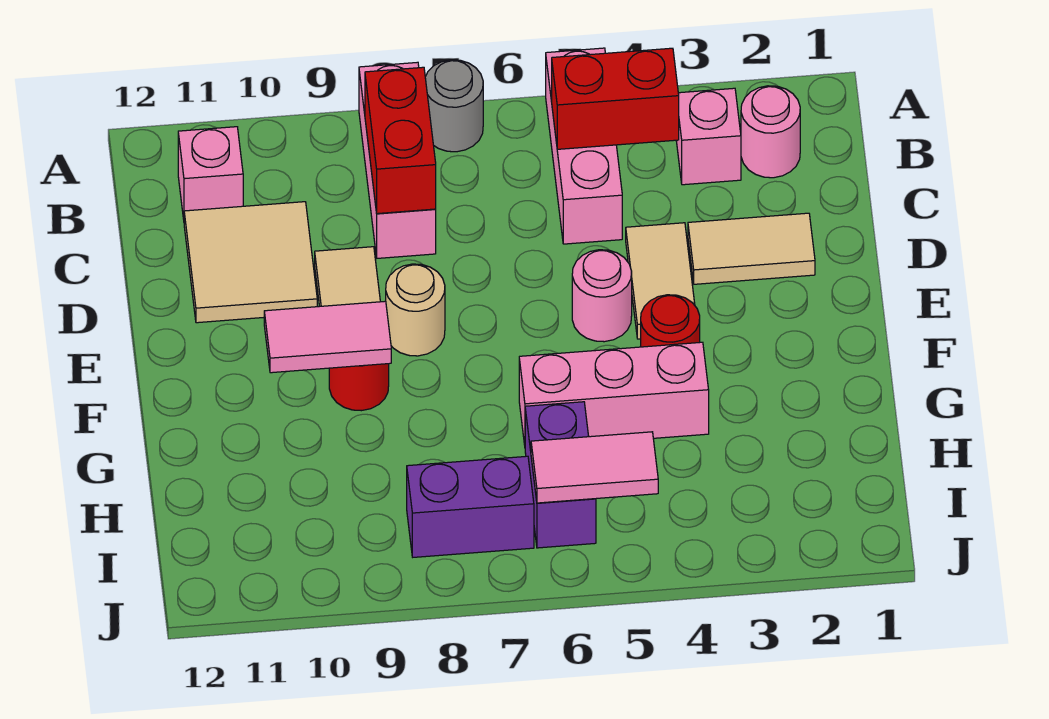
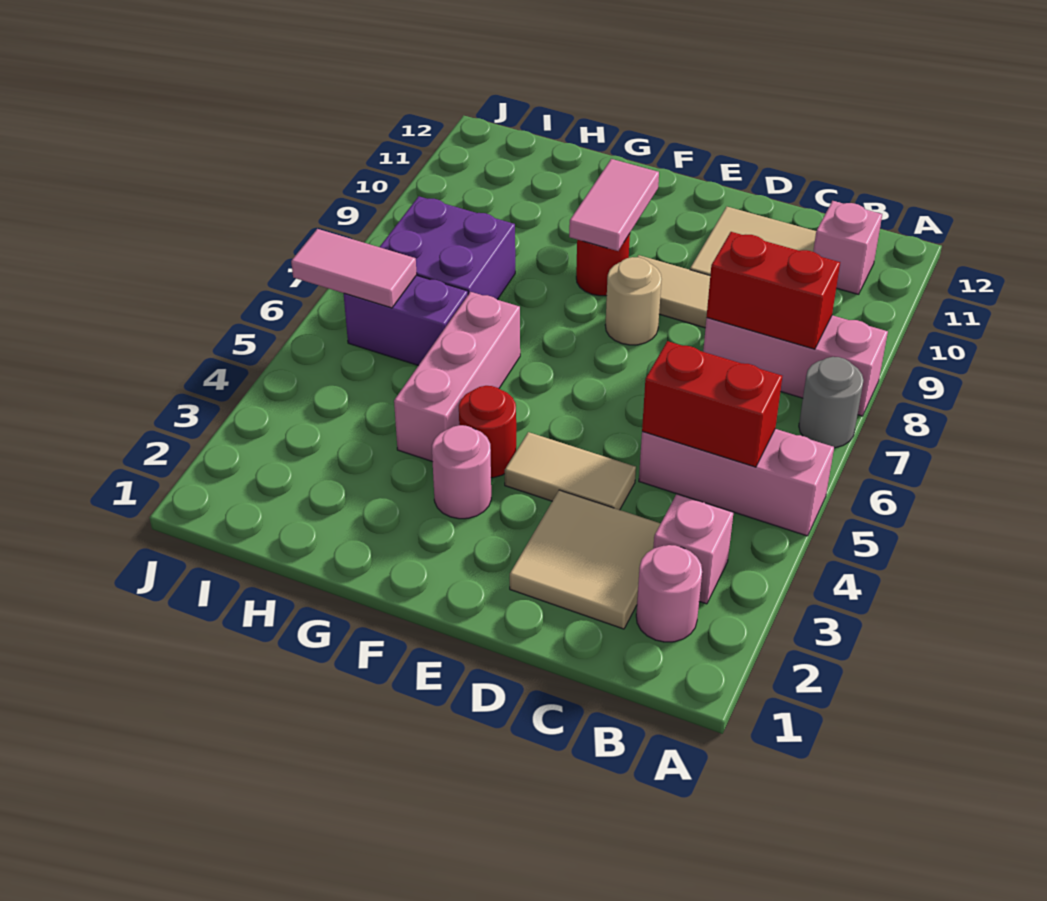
red 1x2 brick [552,48,679,149] -> red 1x2 brick turned to [642,341,782,467]
tan 1x2 tile [688,213,815,284] -> tan 2x2 tile [510,490,661,629]
pink 1x1 round brick [572,250,632,342] -> pink 1x1 round brick moved to [432,425,491,519]
pink 1x2 tile [531,432,658,503] -> pink 1x2 tile turned to [291,229,417,308]
purple 1x2 brick [407,456,534,557] -> purple 2x2 brick [380,196,515,300]

